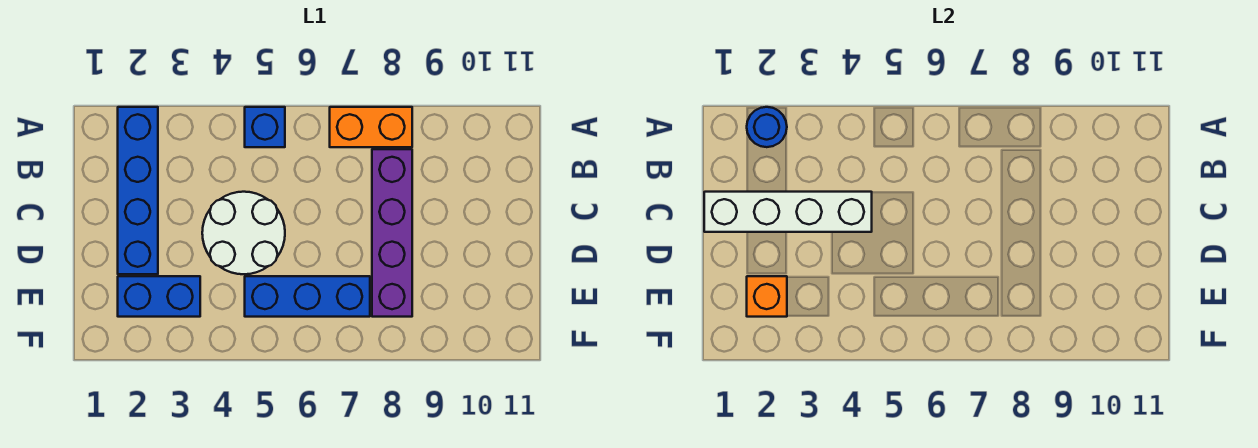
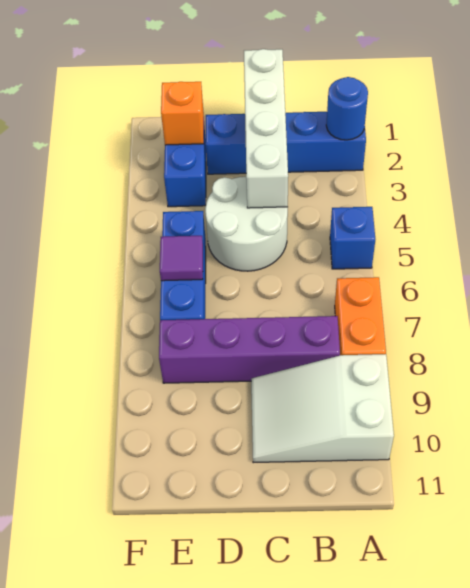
none -> white 2x3 slope [251,354,394,463]
none -> purple 1x1 tile [160,236,203,281]

